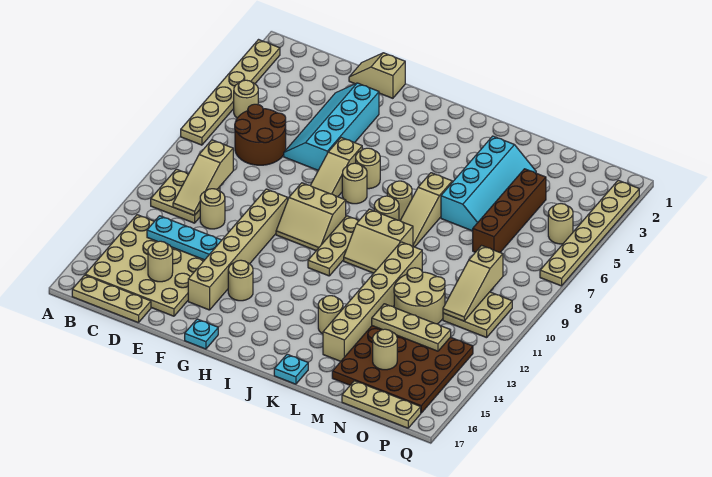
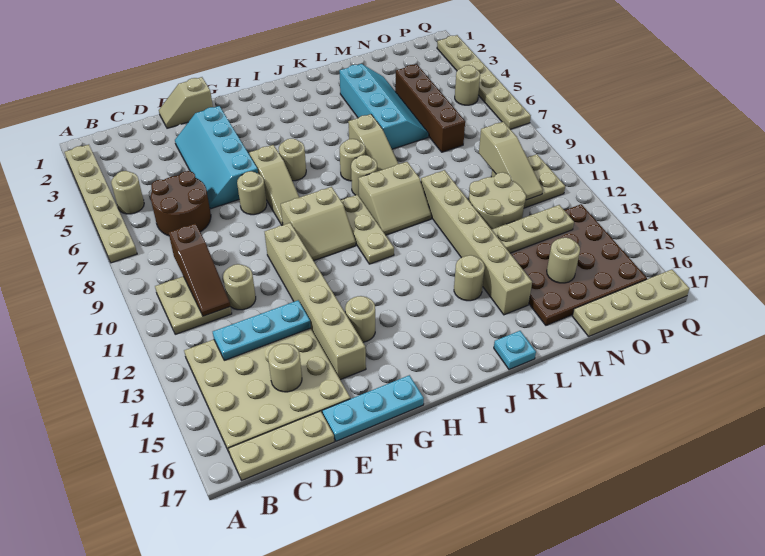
tan 1x3 slope [173,140,233,216] -> brown 1x3 slope [169,223,230,316]
cyan 1x1 plate [185,319,218,349] -> cyan 1x3 plate [322,375,424,441]
tan 1x1 round brick [342,163,367,204] -> tan 1x1 round brick moved to [237,171,267,215]
tan 1x3 plate [342,381,421,428] -> tan 1x4 plate [572,269,690,336]

